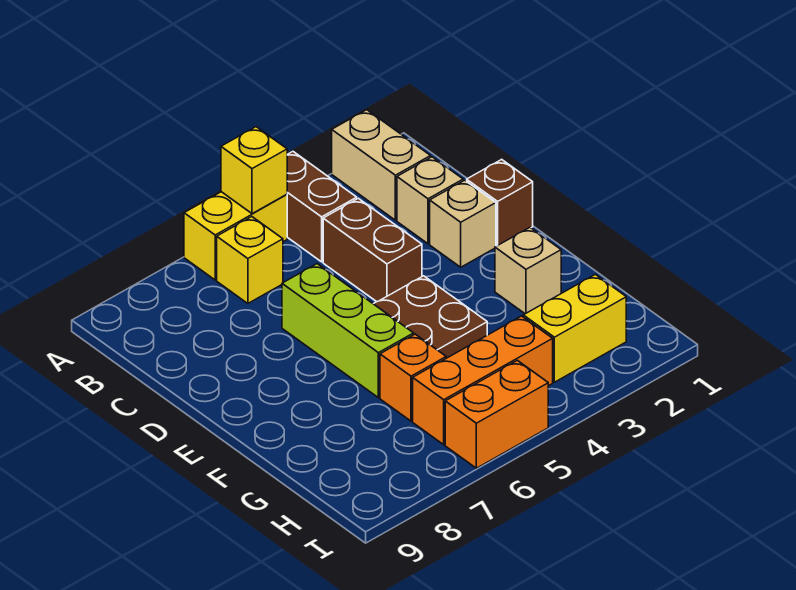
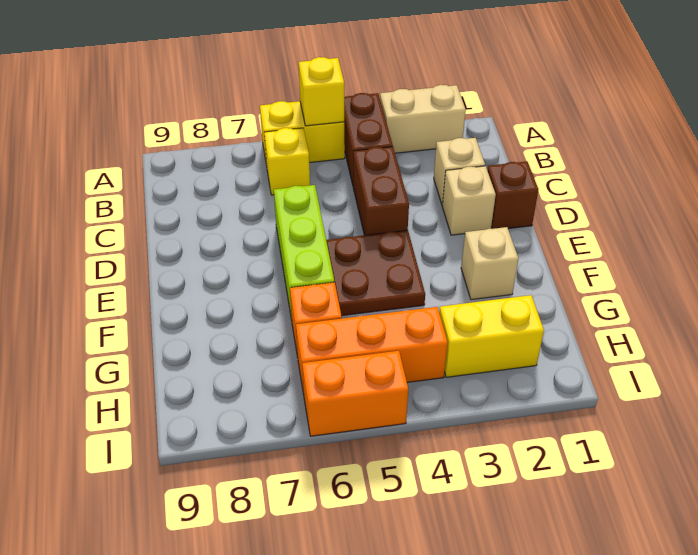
tan 1x2 brick [332,110,431,220] -> tan 1x2 brick turned to [380,85,466,153]

